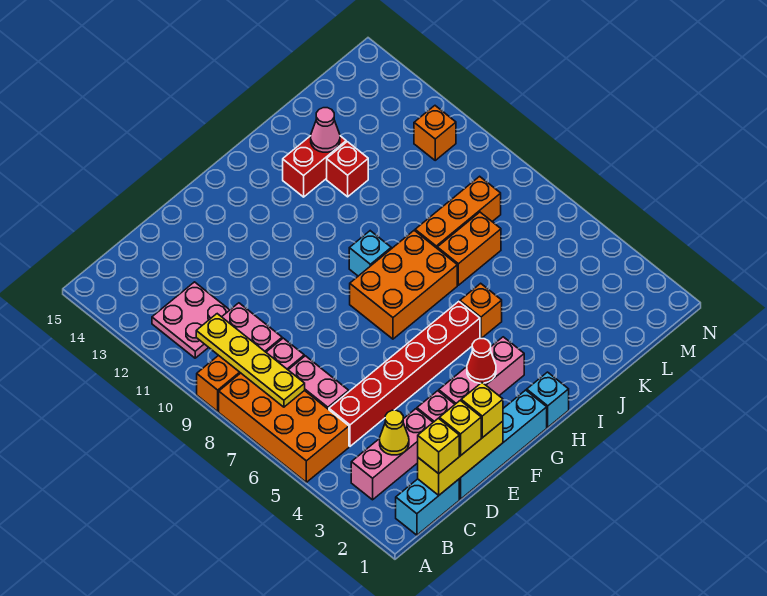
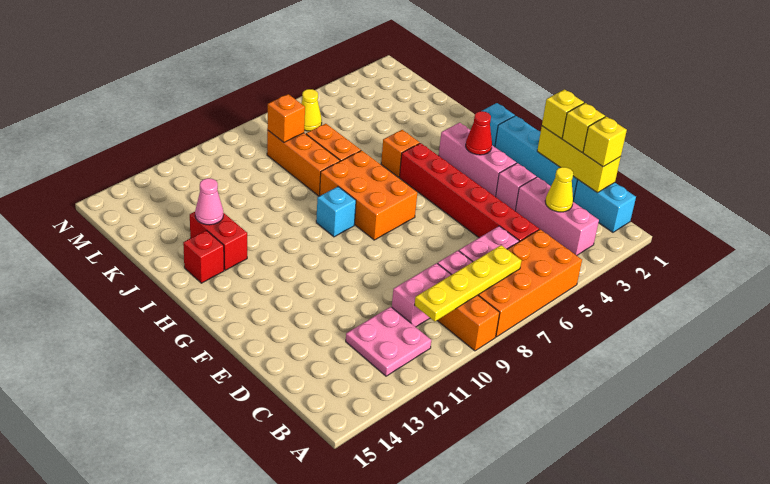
red 1x1 brick [327,142,368,197] -> red 1x1 brick moved to [183,230,224,283]
none -> yellow 1x1 cone [301,89,322,131]
orange 1x1 brick [414,106,456,160] -> orange 1x1 brick moved to [267,94,305,142]

